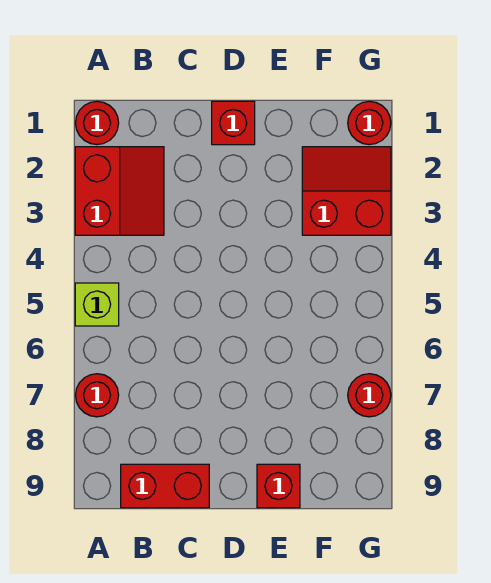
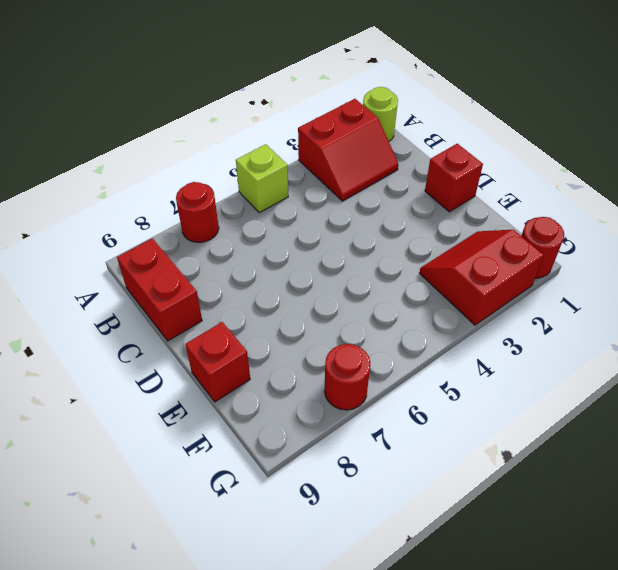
red 1x1 round brick [76,101,119,145] -> lime 1x1 round brick [363,87,398,141]
red 2x2 slope [302,147,391,235] -> red 2x2 slope turned to [420,230,544,325]

